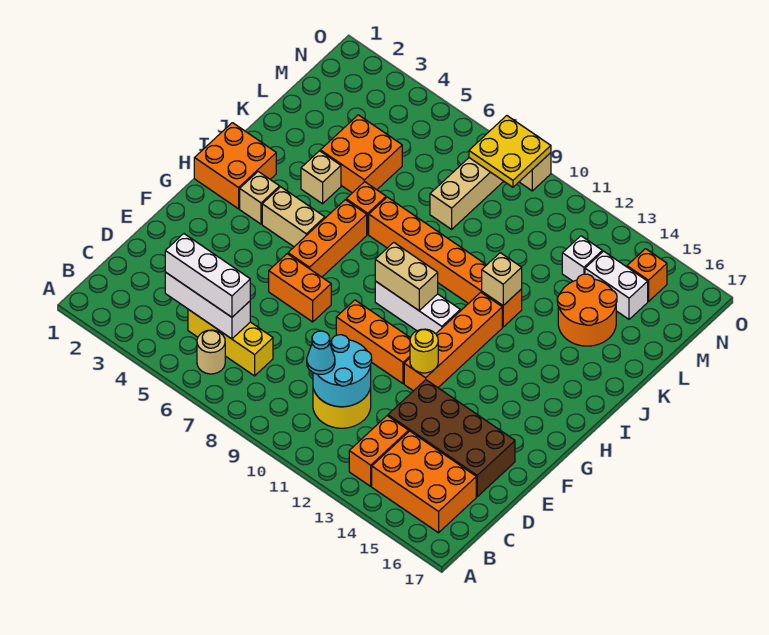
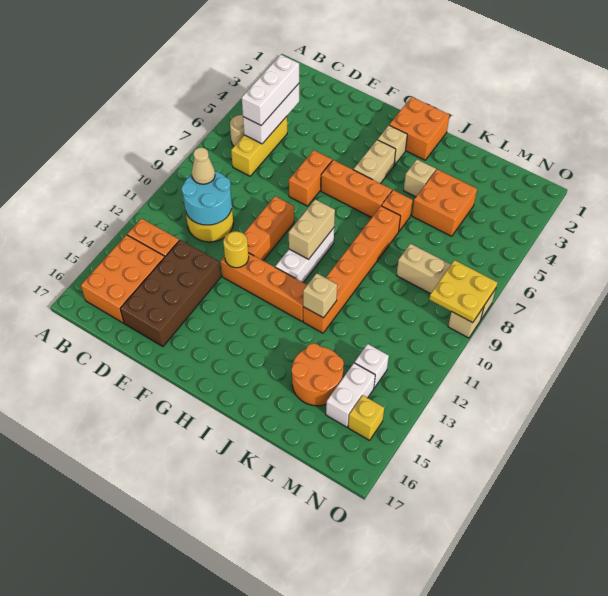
cyan 1x1 cone [307,331,335,374] -> tan 1x1 cone [192,148,215,184]
orange 1x1 brick [627,249,667,301] -> yellow 1x1 brick [348,395,384,440]

